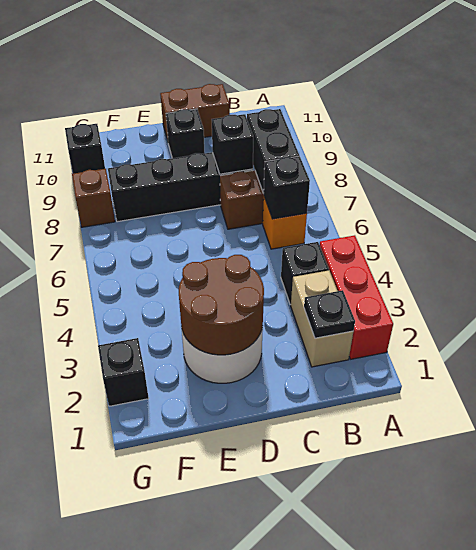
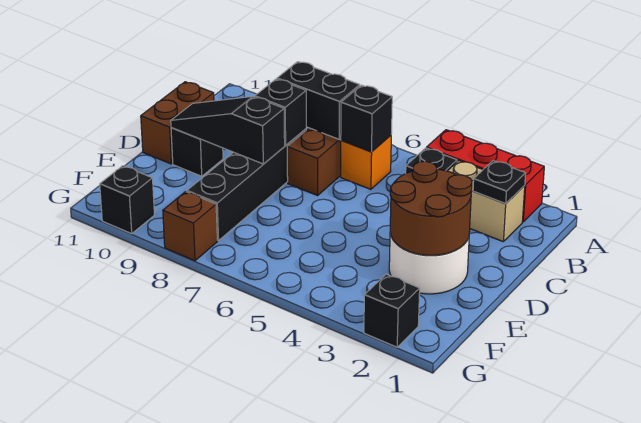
none -> black 1x3 slope [171,97,285,164]

